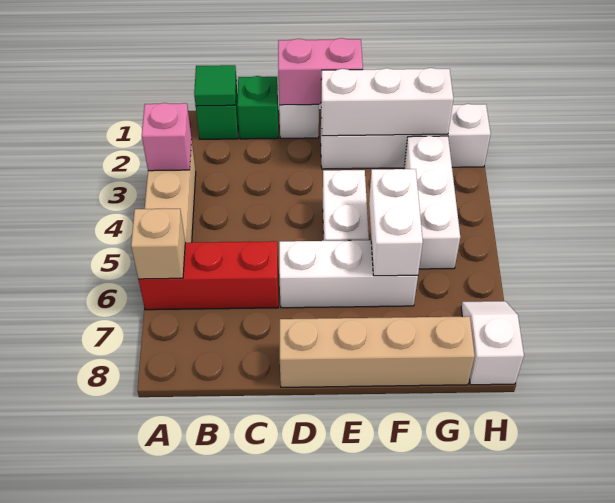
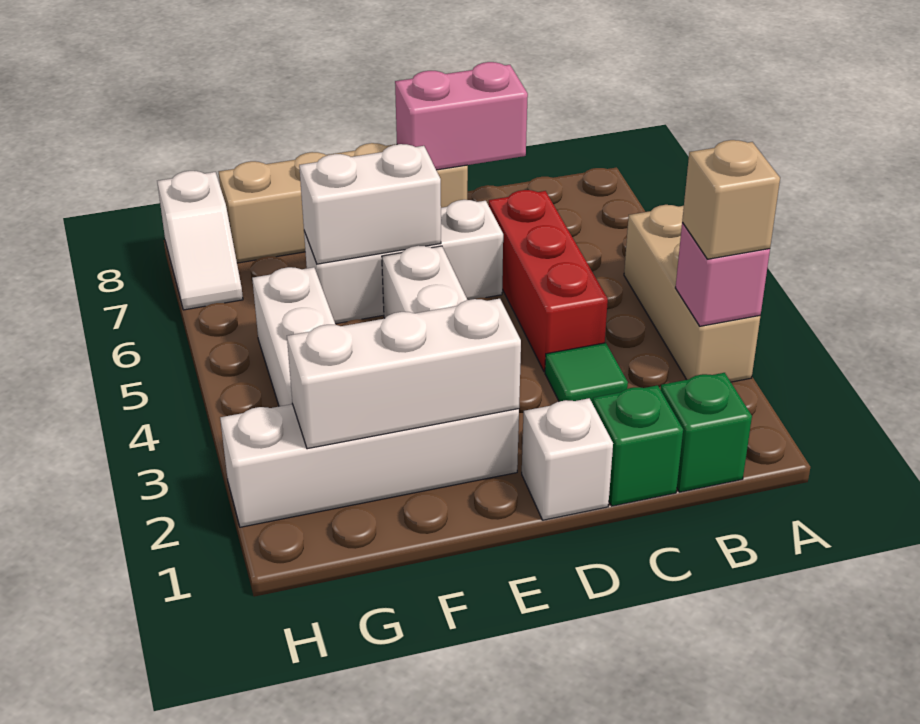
red 1x3 brick [138,241,278,310] -> red 1x3 brick turned to [489,190,608,372]
tan 1x1 brick [131,209,186,279] -> tan 1x1 brick moved to [682,140,780,259]
green 1x1 tile [194,65,236,106] -> green 1x1 tile moved to [545,343,628,403]
pink 1x2 brick [278,38,363,105] -> pink 1x2 brick moved to [395,62,528,170]
white 1x2 brick [369,169,423,276] -> white 1x2 brick turned to [299,144,441,264]

